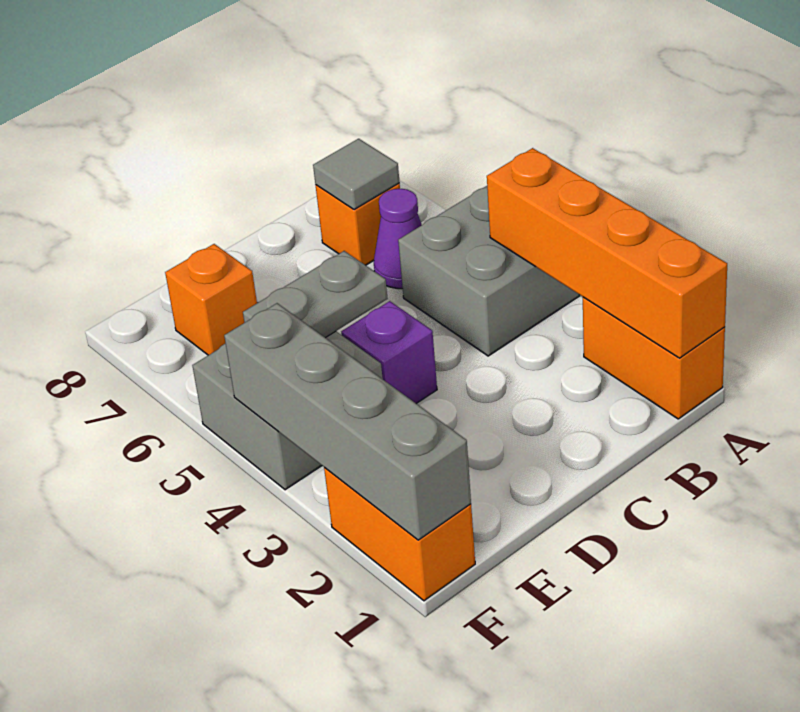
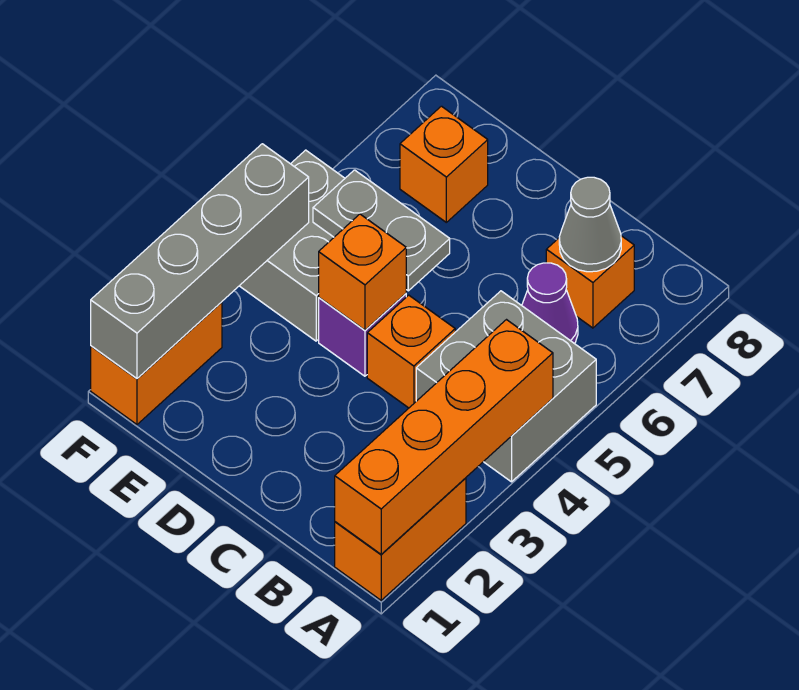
grey 1x1 tile [313,139,400,210] -> grey 1x1 cone [559,177,621,272]
none -> orange 1x1 brick [367,295,455,408]
none -> orange 1x1 brick [319,214,406,330]

